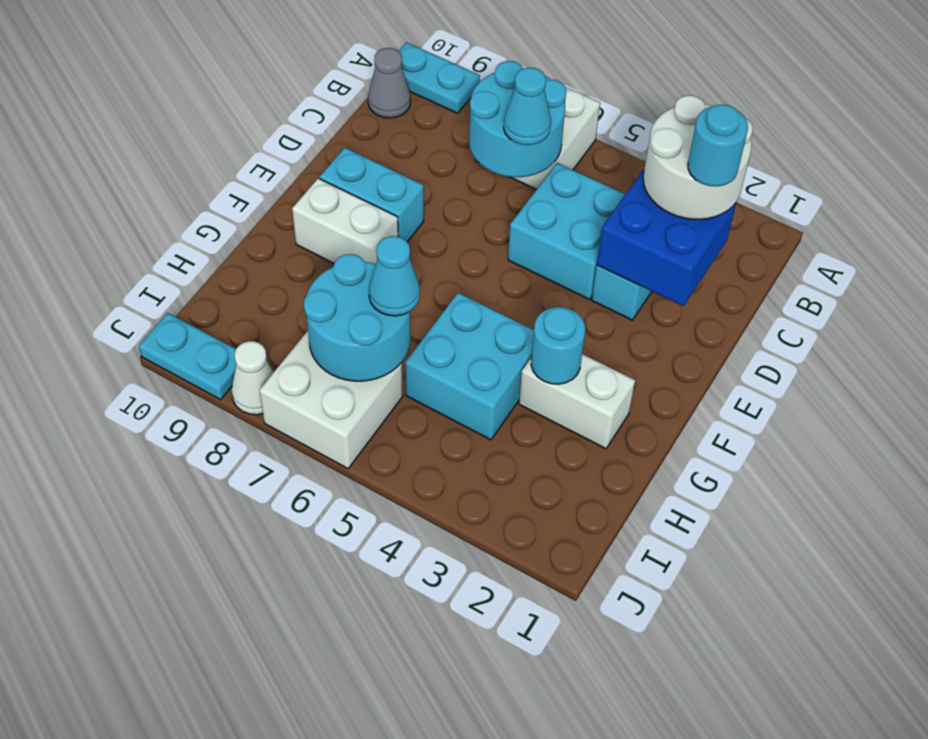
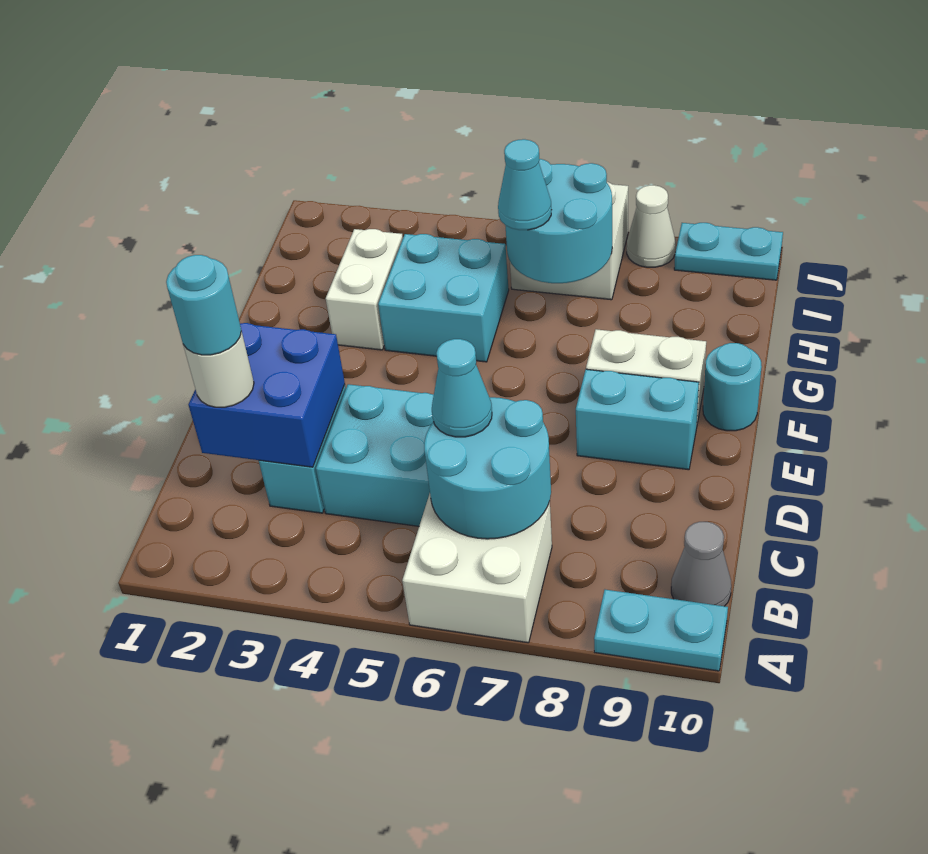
white 2x2 round brick [643,95,753,219] -> white 1x1 round brick [183,332,254,407]
white 1x2 brick [519,354,635,449] -> white 1x2 brick turned to [326,229,403,350]
cyan 1x1 round brick [531,307,585,384] -> cyan 1x1 round brick moved to [703,343,762,431]

